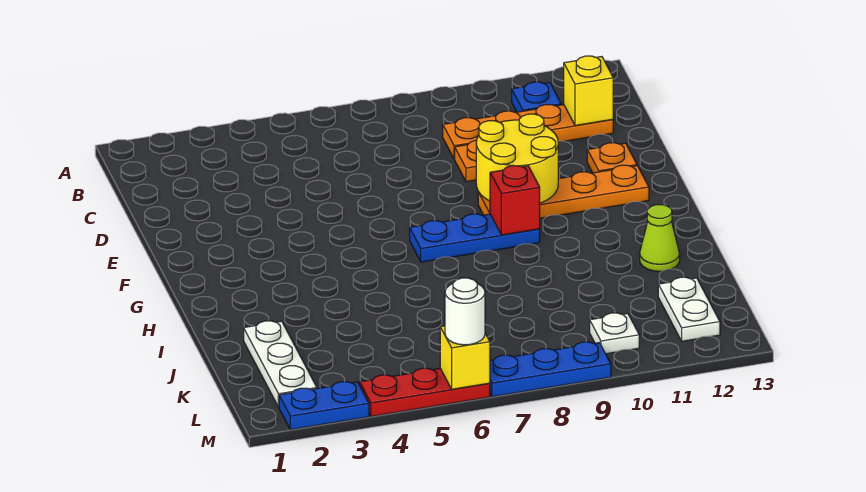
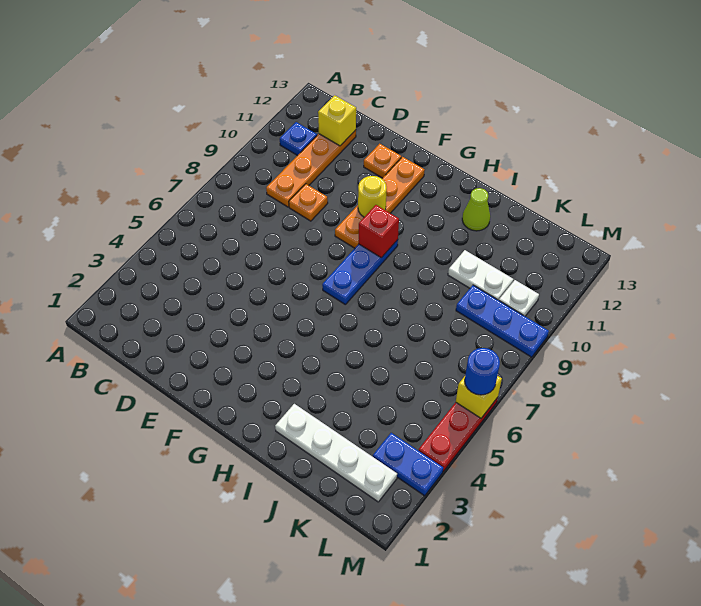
yellow 2x2 round brick [476,114,558,203] -> yellow 1x1 round brick [358,176,387,217]
white 1x3 plate [244,321,317,407] -> white 1x4 plate [275,404,397,502]
white 1x2 plate [658,277,720,341] -> white 1x2 plate moved to [448,250,513,300]
blue 1x2 plate [279,382,369,430] -> blue 1x2 plate turned to [373,433,443,496]
white 1x1 round brick [445,278,485,345] -> blue 1x1 round brick [465,348,500,395]
blue 1x3 plate [490,342,611,397] -> blue 1x3 plate turned to [456,285,549,357]

